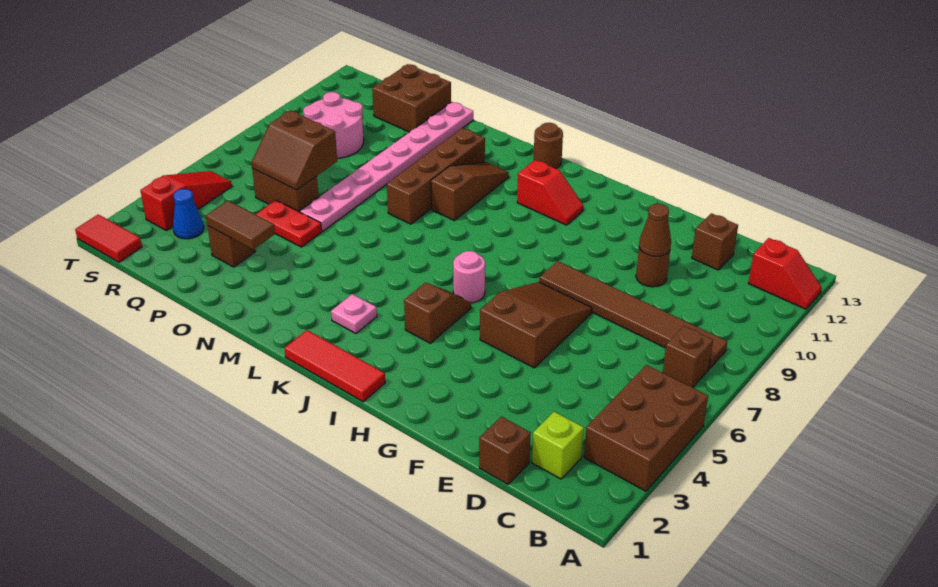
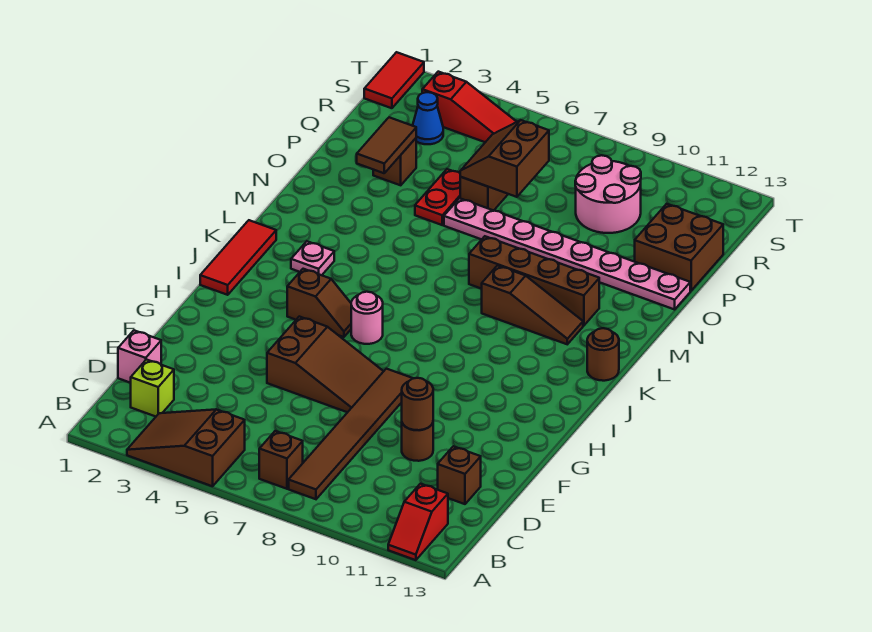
brown 2x3 brick [584,365,708,491] -> brown 2x3 slope [127,409,245,486]
brown 1x1 brick [479,417,531,484] -> pink 1x1 brick [118,330,161,383]
brown 1x1 cone [639,204,671,257] -> brown 1x1 round brick [402,378,433,430]
red 1x2 slope [517,160,583,225] -> none

